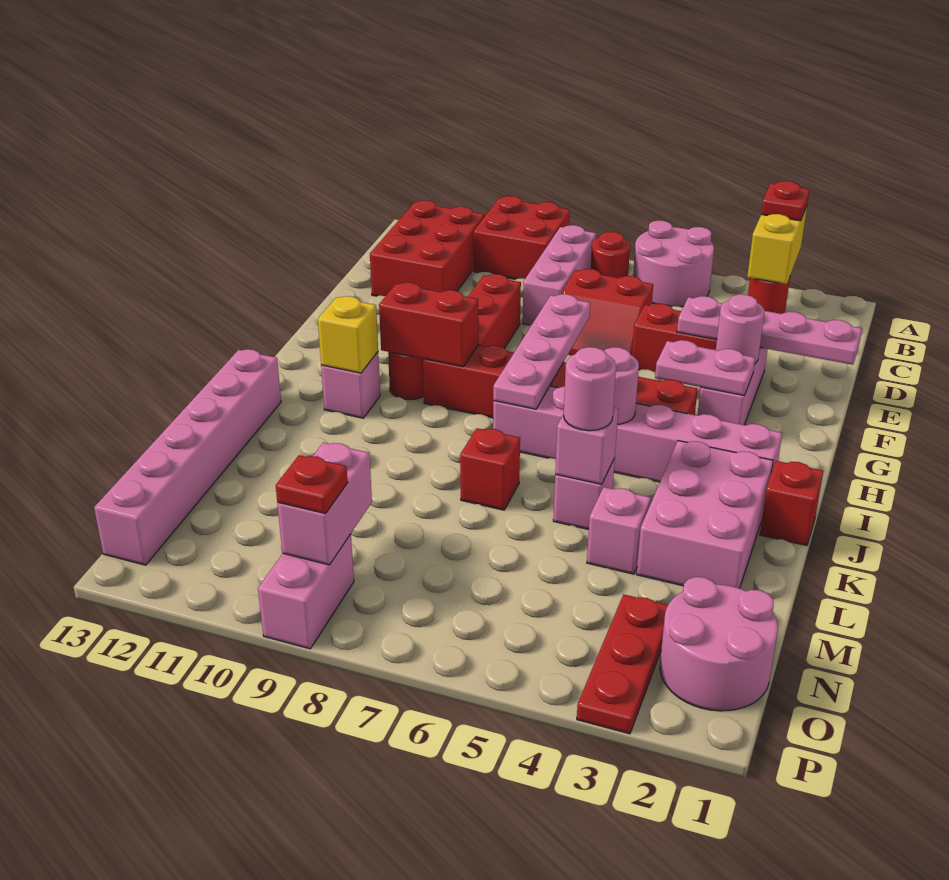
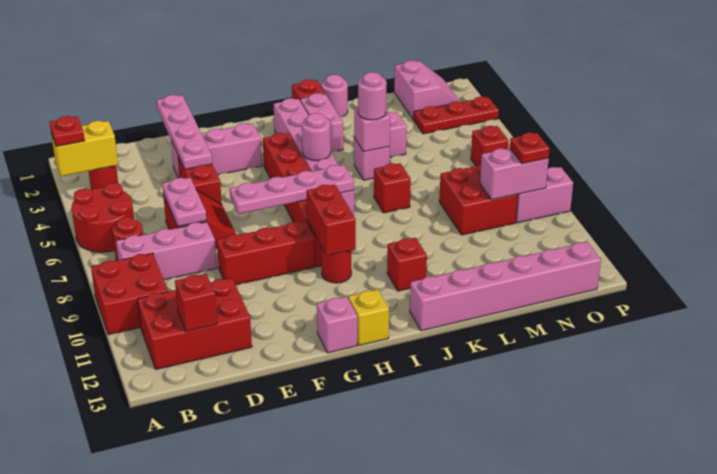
pink 2x2 round brick [633,220,714,307] -> red 2x2 round brick [72,183,134,252]
none -> red 1x1 brick [175,274,217,331]
pink 1x1 round brick [716,294,765,363] -> pink 1x1 round brick moved to [321,75,348,117]
pink 1x2 plate [655,340,755,396] -> pink 1x2 plate moved to [162,178,206,227]
pink 1x1 brick [321,352,380,418] -> pink 1x1 brick moved to [317,296,357,353]
yellow 1x1 brick [318,296,378,373] -> yellow 1x1 brick moved to [348,289,389,345]
pink 2x3 brick [637,441,773,588] -> pink 1x2 brick [300,93,343,151]
none -> red 1x1 brick [387,238,427,291]
none -> red 2x2 brick [439,164,518,235]
pink 2x2 round brick [660,577,778,711] -> pink 2x2 slope [394,60,460,120]
none -> red 1x1 brick [471,126,509,166]

